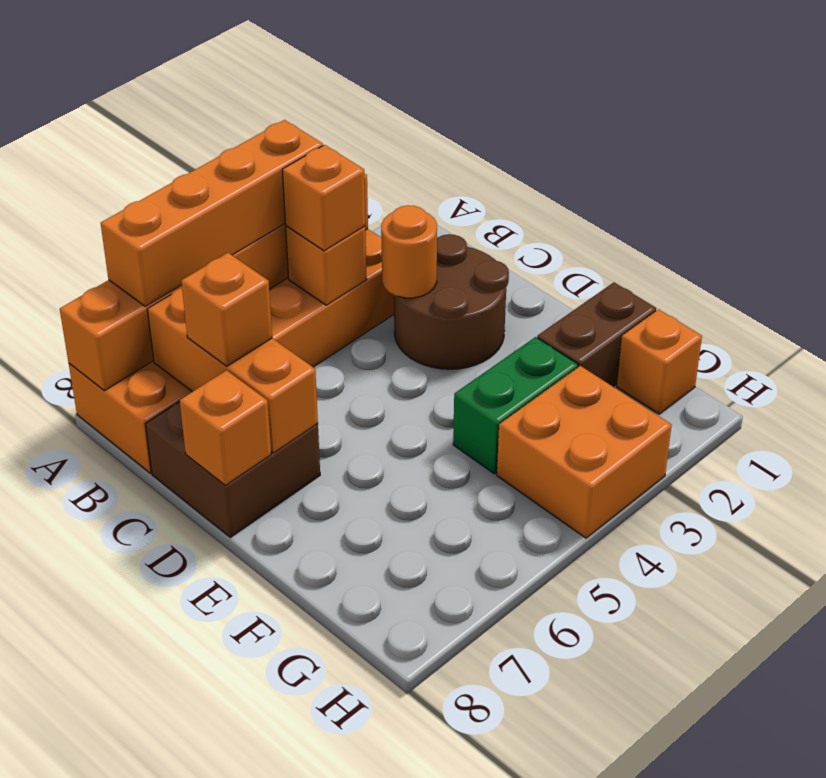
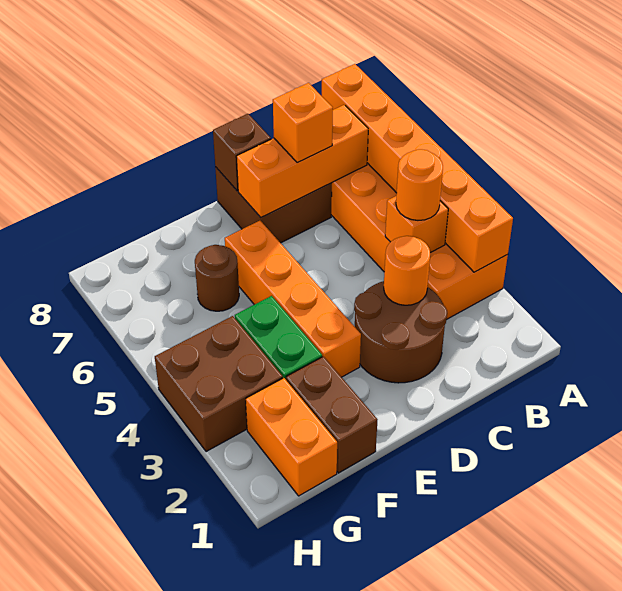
orange 1x4 brick [101,120,323,306] -> orange 1x4 brick moved to [225,221,361,377]
orange 1x1 brick [282,145,365,251] -> orange 1x1 round brick [396,149,443,220]
orange 1x1 brick [180,370,271,485] -> brown 1x1 brick [213,114,271,191]
none -> brown 1x1 round brick [195,245,239,311]
orange 1x1 brick [617,309,702,414] -> orange 1x2 brick [246,378,337,496]
orange 2x2 brick [497,366,672,538] -> brown 2x2 brick [155,316,283,452]

